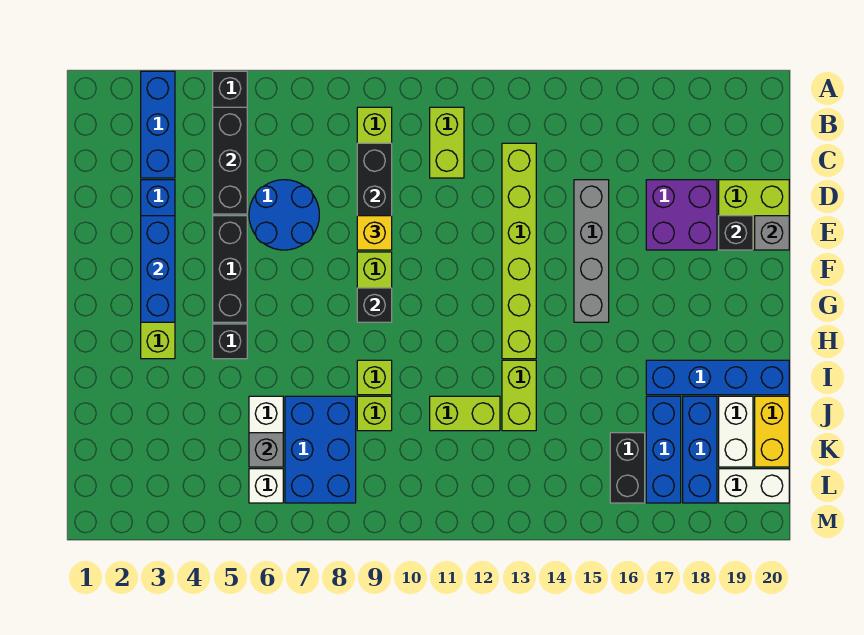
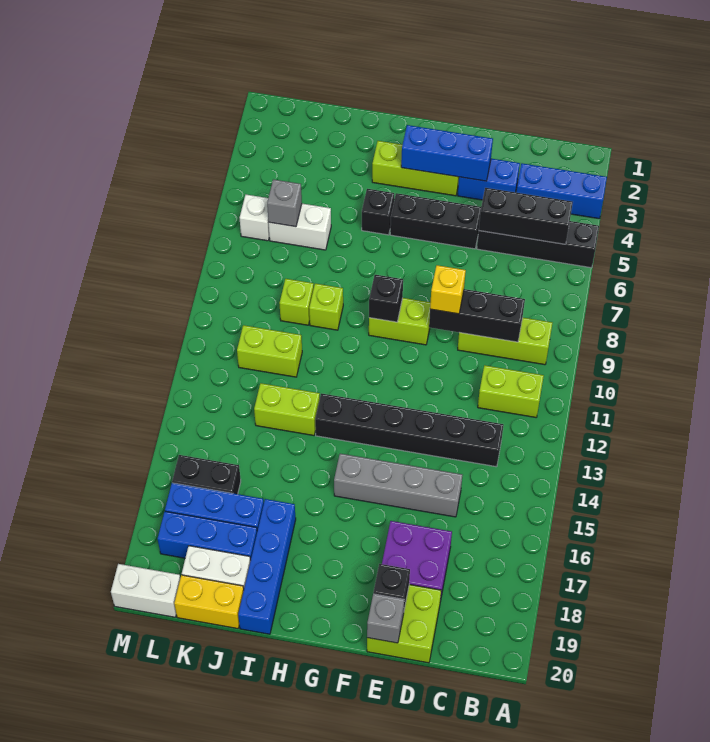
lime 1x6 brick [502,143,536,359] -> black 1x6 brick [315,393,504,467]
blue 2x2 round brick [249,180,319,250] -> none
blue 2x3 brick [285,396,356,503] -> none
lime 1x2 brick [430,396,500,431] -> lime 1x2 brick turned to [237,325,302,377]
white 1x2 brick [719,469,789,503] -> white 1x2 brick turned to [111,564,180,617]

